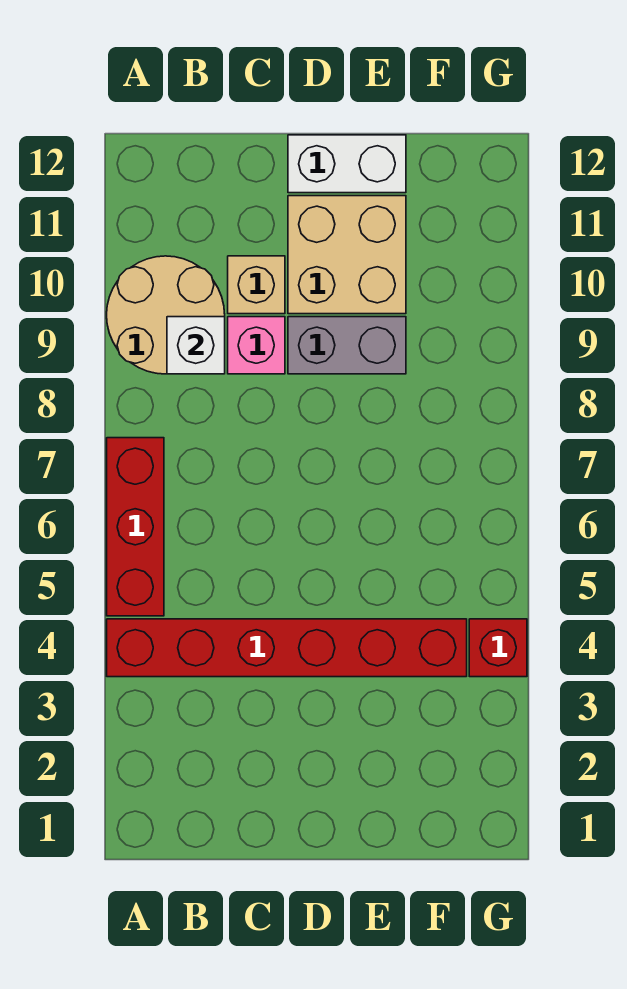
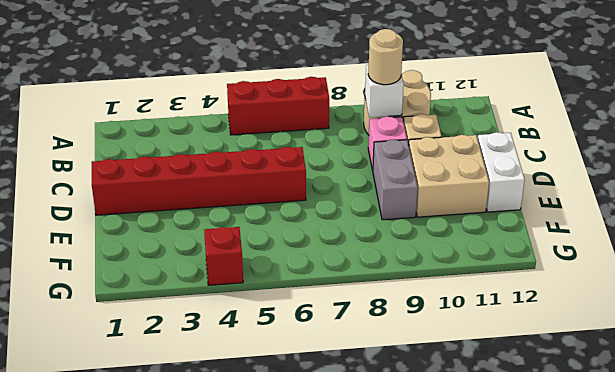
red 1x6 brick [107,619,467,677] -> red 1x6 brick turned to [92,147,306,215]
none -> tan 1x1 round brick [368,29,403,85]

